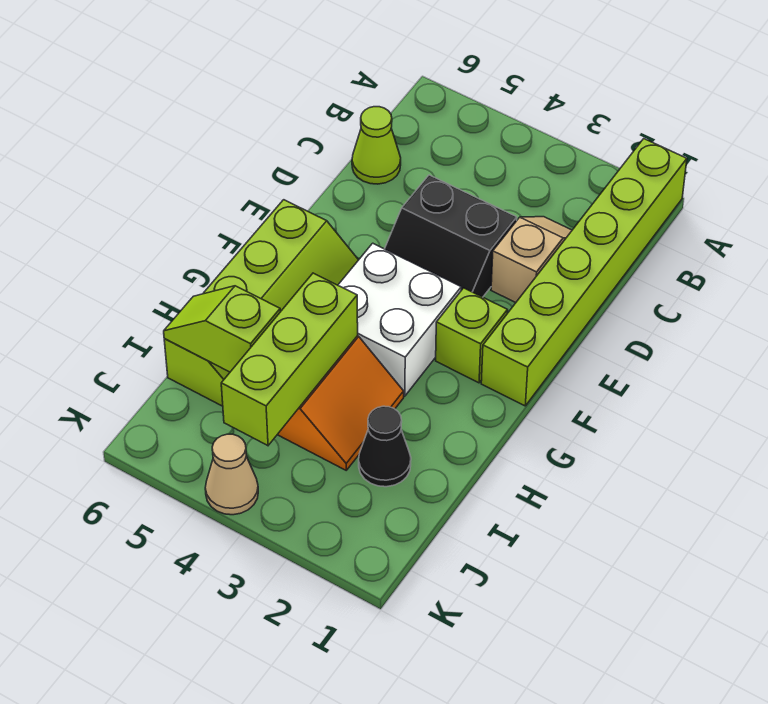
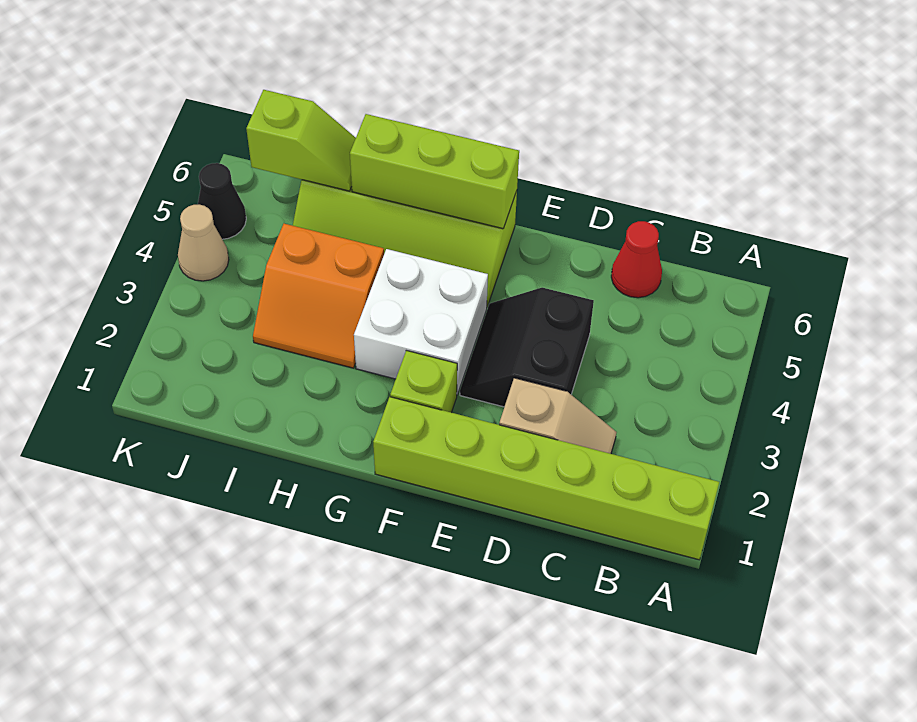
lime 1x1 cone [352,107,401,184] -> red 1x1 cone [611,221,662,298]
lime 1x3 brick [221,273,358,446] -> lime 1x3 brick moved to [350,114,519,229]
black 1x1 cone [359,406,411,487] -> black 1x1 cone moved to [198,163,246,239]
lime 1x2 slope [164,286,280,372] -> lime 1x2 slope turned to [246,90,356,191]

